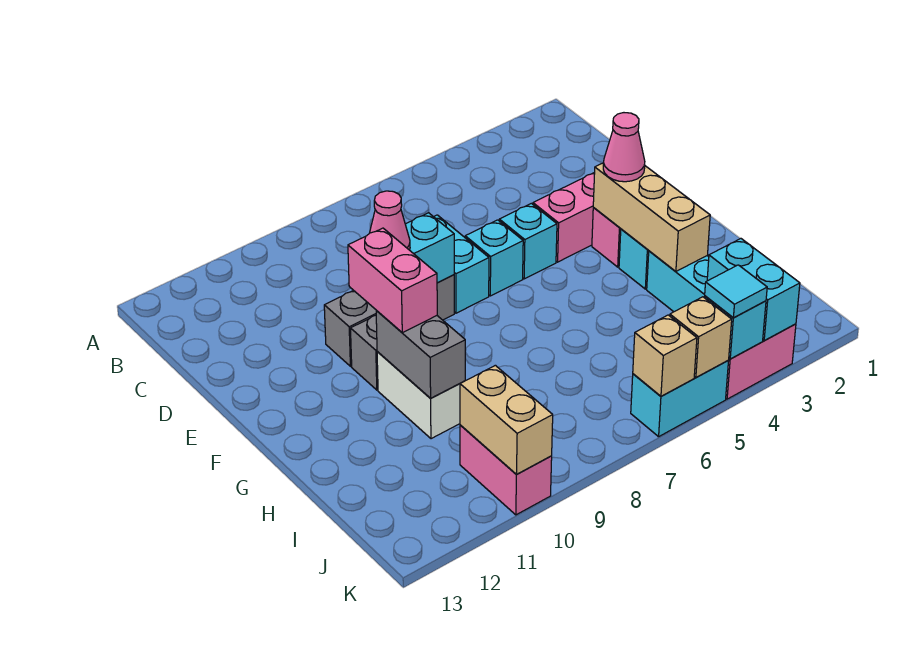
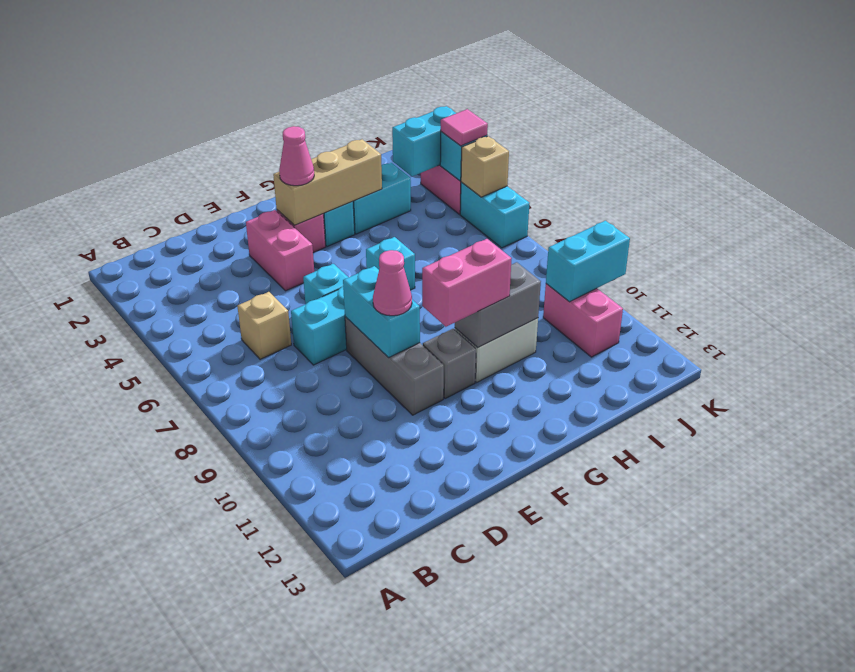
cyan 1x1 brick [499,203,557,279] -> cyan 1x1 brick moved to [366,237,415,290]
pink 1x2 brick [460,425,552,515] -> pink 1x2 brick turned to [543,284,623,357]
tan 1x2 brick [460,365,553,475] -> cyan 1x2 brick [546,221,630,302]
cyan 1x1 tile [705,265,767,318] -> pink 1x1 tile [441,109,488,146]
tan 1x1 brick [633,315,697,396] -> tan 1x1 brick moved to [237,292,291,359]

